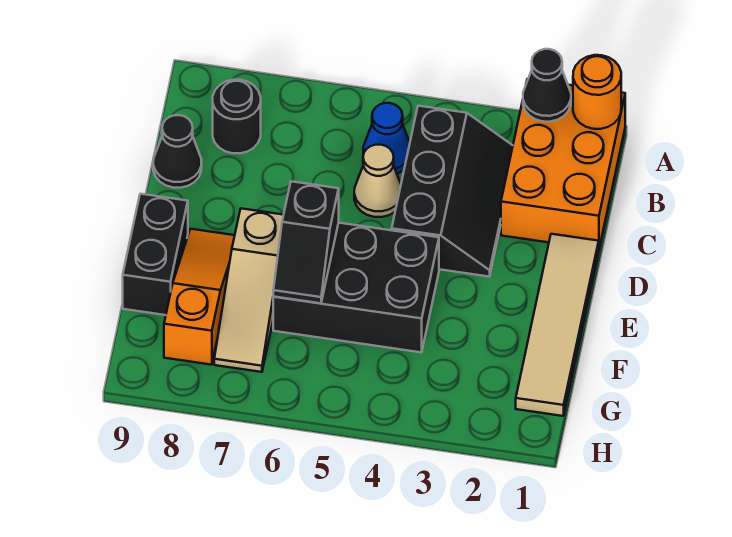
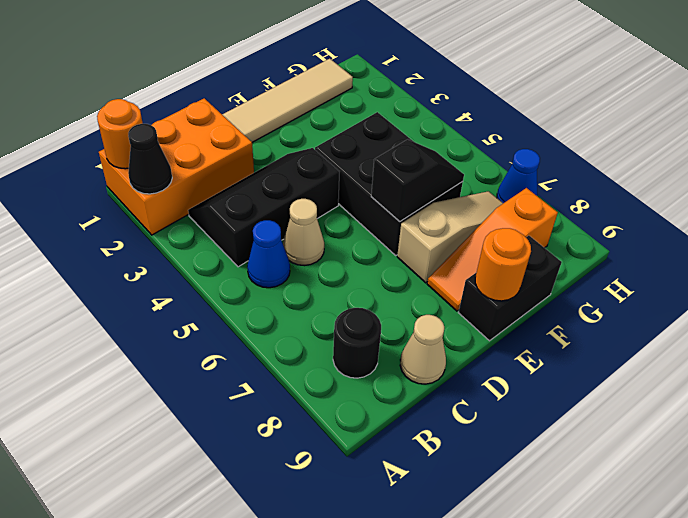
black 1x1 cone [153,115,202,188] -> tan 1x1 cone [400,315,446,384]
none -> orange 1x1 round brick [475,228,531,301]
none -> blue 1x1 cone [497,149,540,203]

